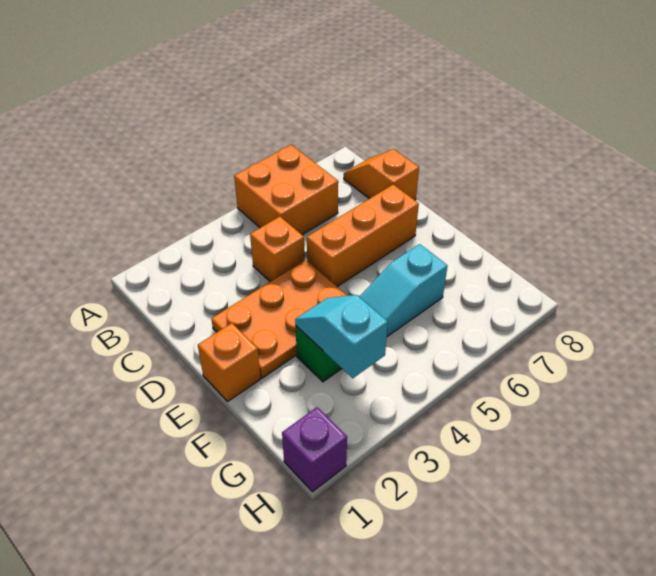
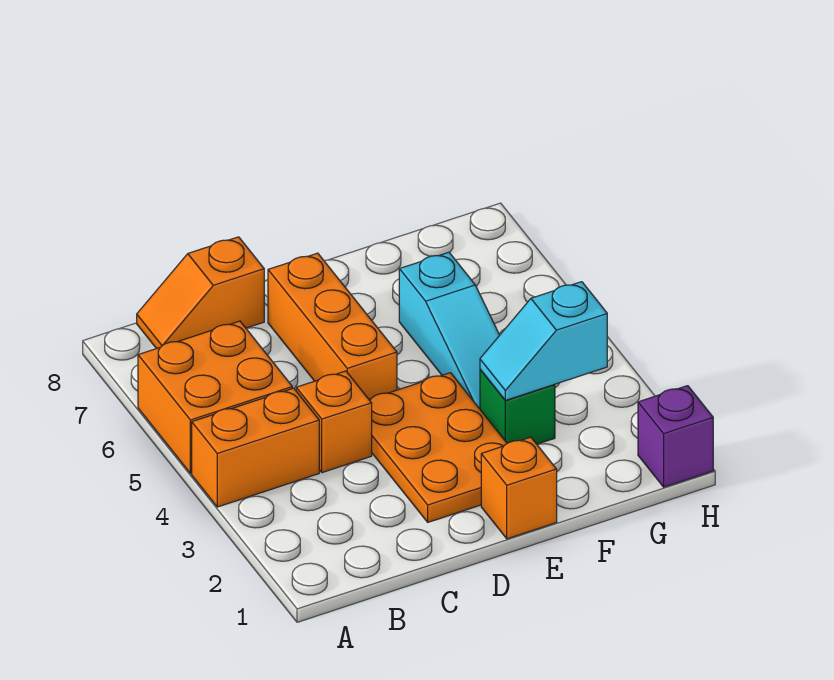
none -> orange 1x2 brick [192,388,319,507]

